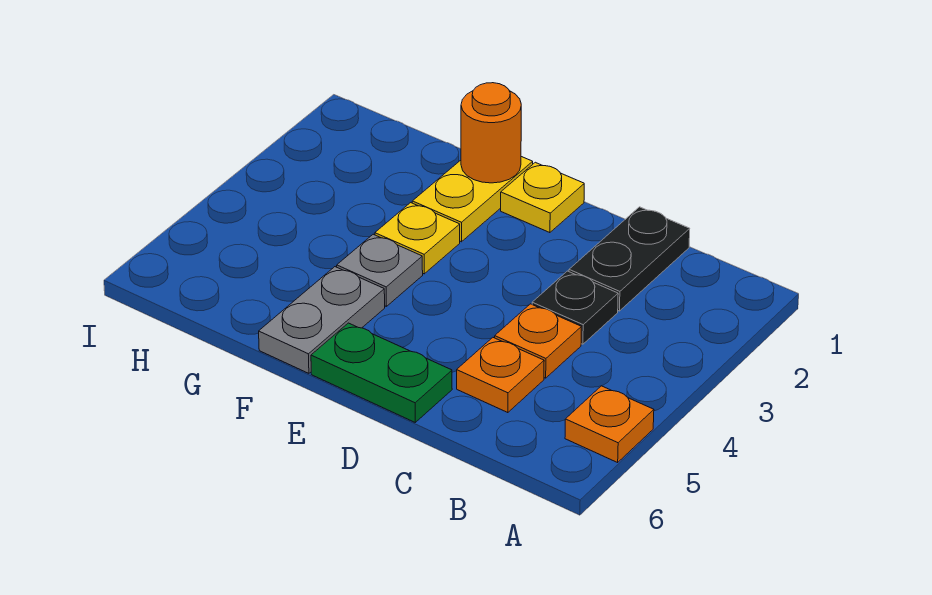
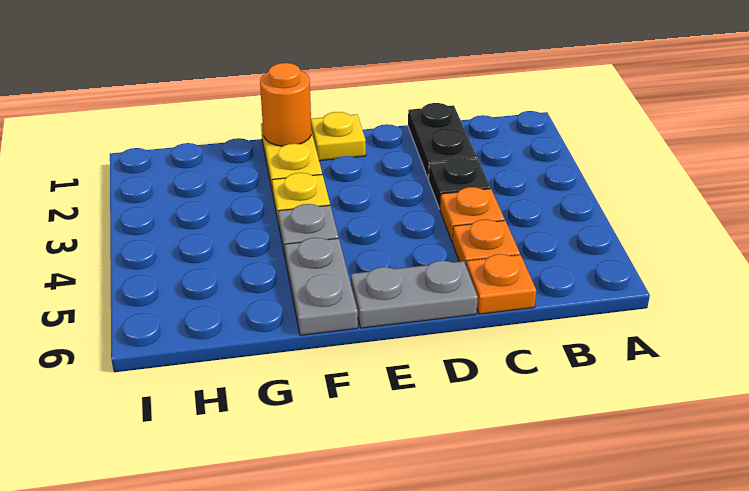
orange 1x1 plate [565,386,654,462] -> orange 1x1 plate moved to [466,254,536,314]
green 1x2 plate [311,323,452,422] -> grey 1x2 plate [351,261,478,328]

